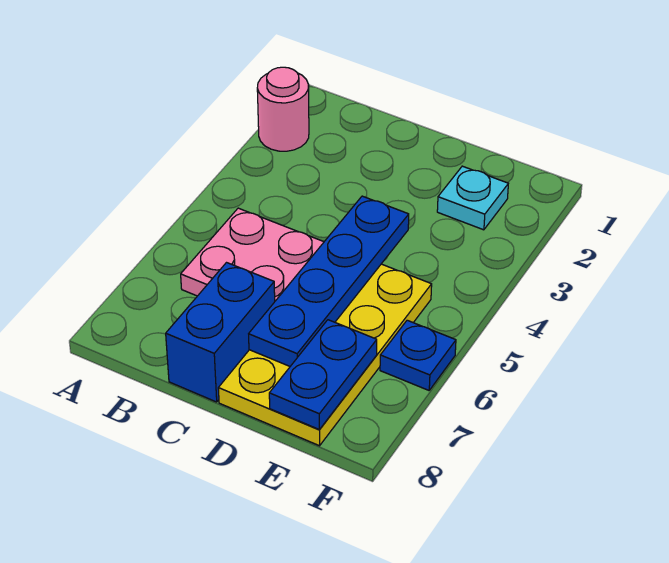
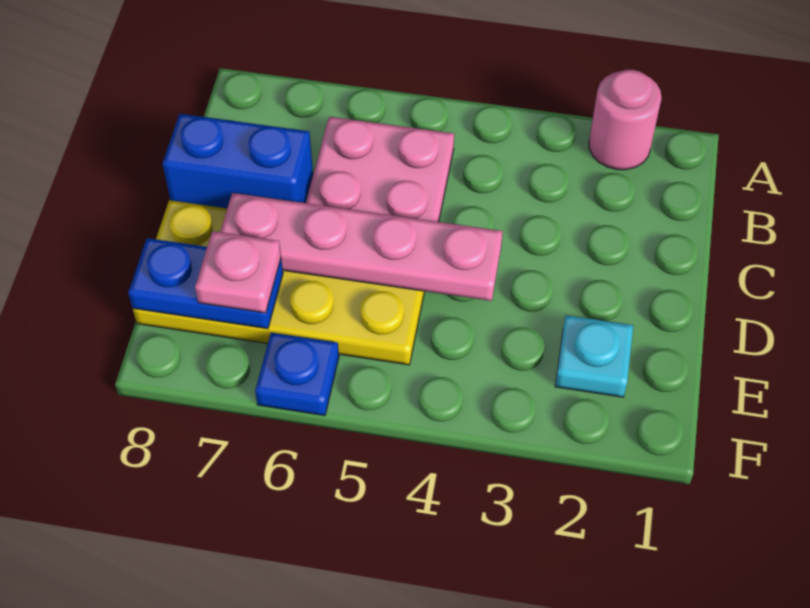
blue 1x4 plate [249,196,409,366] -> pink 1x4 plate [220,193,503,301]
none -> pink 1x1 plate [195,231,281,313]

